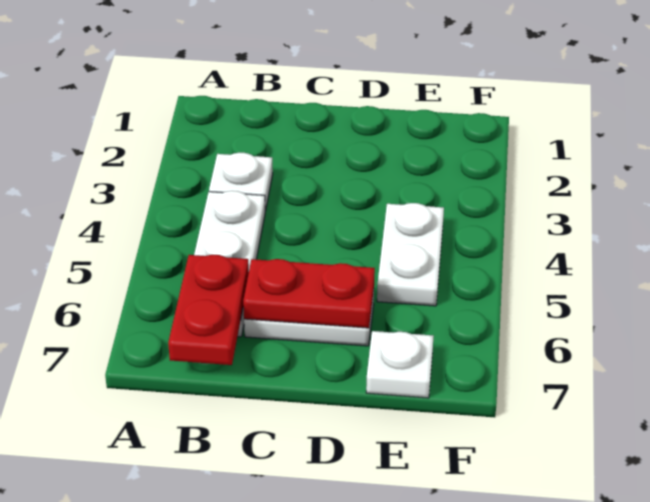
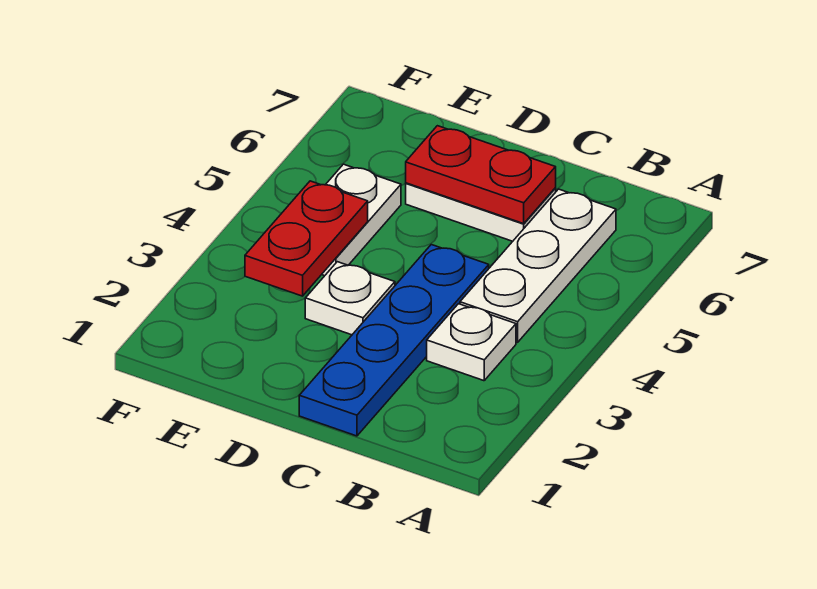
red 1x2 plate [168,255,249,365] -> red 1x2 plate moved to [245,181,368,296]
none -> blue 1x4 plate [299,245,489,436]
white 1x1 plate [366,331,434,398] -> white 1x1 plate moved to [305,262,395,335]

